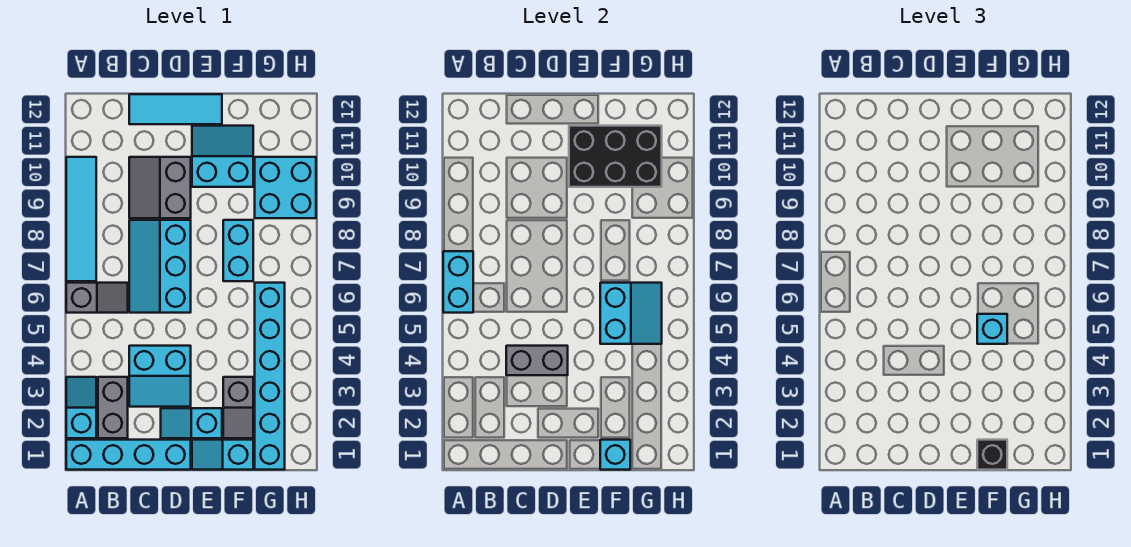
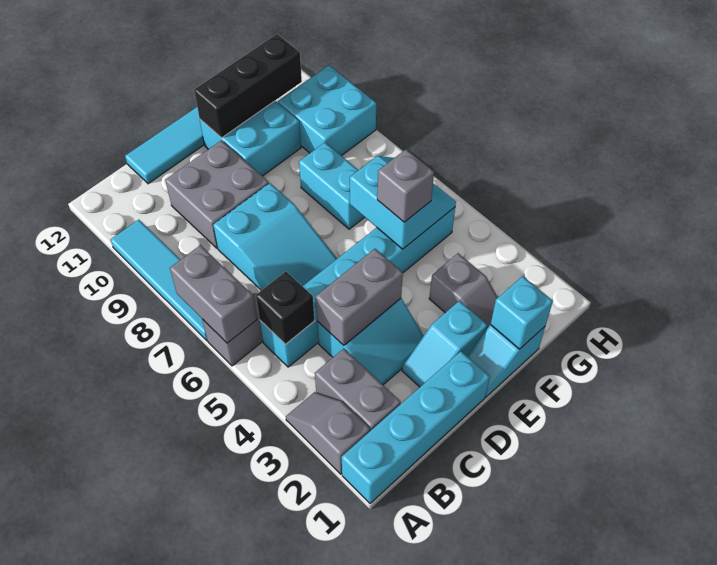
cyan 1x2 slope [66,377,96,438] -> grey 1x2 slope [286,392,370,474]
cyan 1x2 brick [443,251,473,313] -> grey 1x2 brick [170,245,257,343]
cyan 2x3 slope [129,220,191,313] -> cyan 2x3 slope turned to [213,183,337,290]
grey 2x2 slope [129,157,191,218] -> grey 2x2 brick [165,140,269,248]
cyan 2x2 slope [192,126,253,187] -> cyan 2x2 brick [200,101,301,176]
black 2x3 brick [569,126,662,187] -> black 1x3 brick [194,34,302,138]
black 1x1 brick [977,440,1007,470] -> black 1x1 brick moved to [256,272,314,345]
cyan 1x1 brick [977,314,1007,344] -> grey 1x1 brick [377,149,434,222]
cyan 1x6 brick [255,283,285,470] -> cyan 1x6 brick turned to [260,207,455,367]

